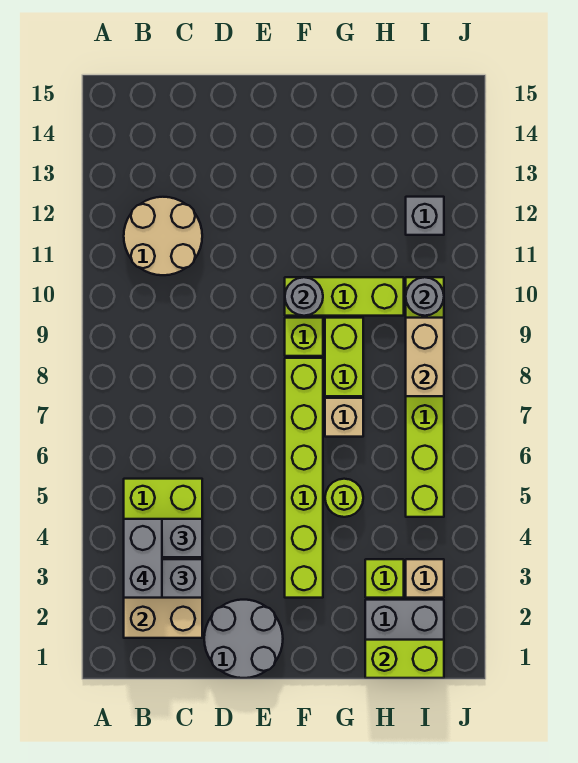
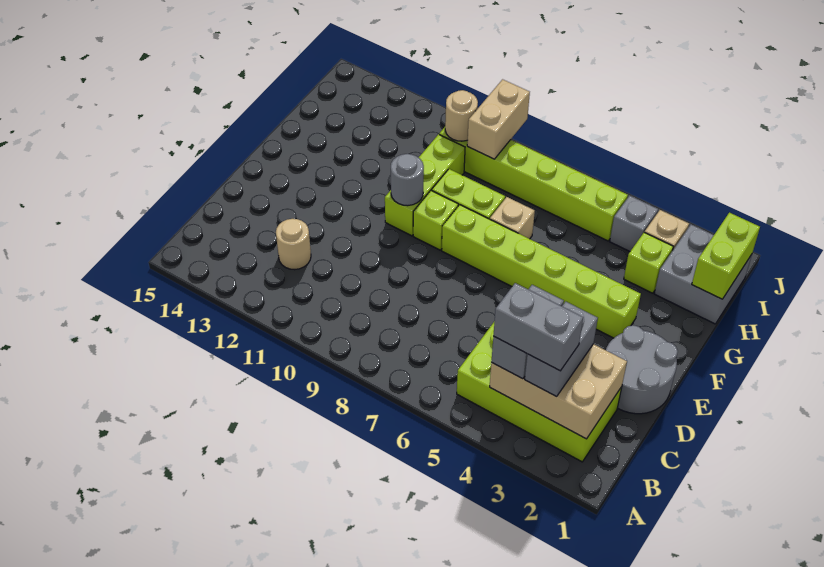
tan 2x2 round brick [124,197,202,275] -> tan 1x1 round brick [276,219,311,270]
lime 1x1 round brick [325,479,363,517] -> none
tan 1x2 brick [406,318,444,396] -> tan 1x2 brick turned to [467,79,530,159]
grey 1x1 round brick [406,277,444,316] -> tan 1x1 round brick [445,90,478,141]
grey 1x1 brick [406,197,444,235] -> grey 1x1 brick moved to [610,196,658,251]

